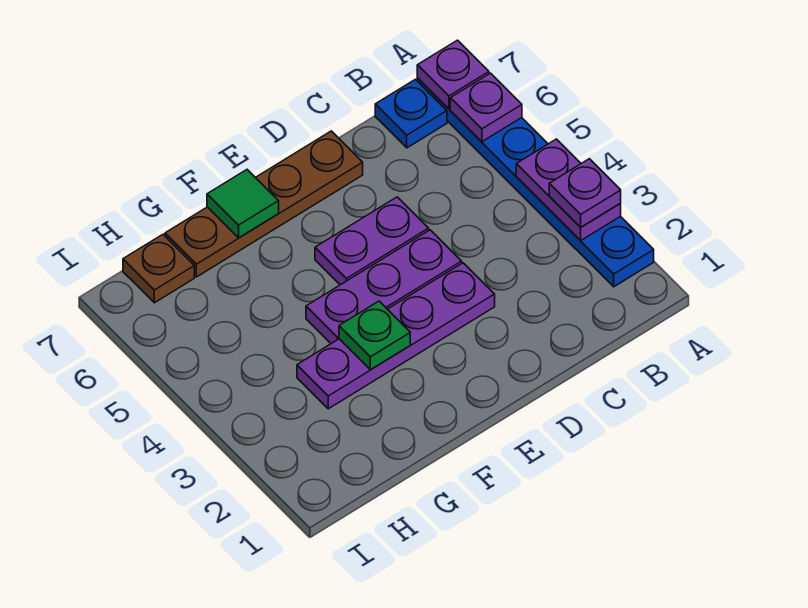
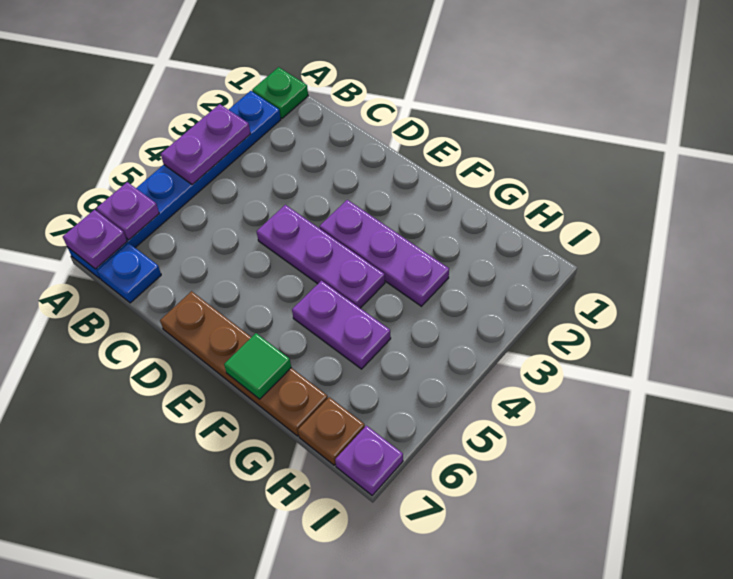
purple 1x1 plate [549,159,621,227] -> purple 1x1 plate moved to [335,426,403,495]
purple 1x4 plate [297,263,495,409] -> purple 1x3 plate [319,200,449,306]
purple 1x2 plate [315,197,429,285] -> purple 1x2 plate moved to [292,281,391,369]
green 1x1 plate [339,301,410,370] -> green 1x1 plate moved to [252,67,308,118]

